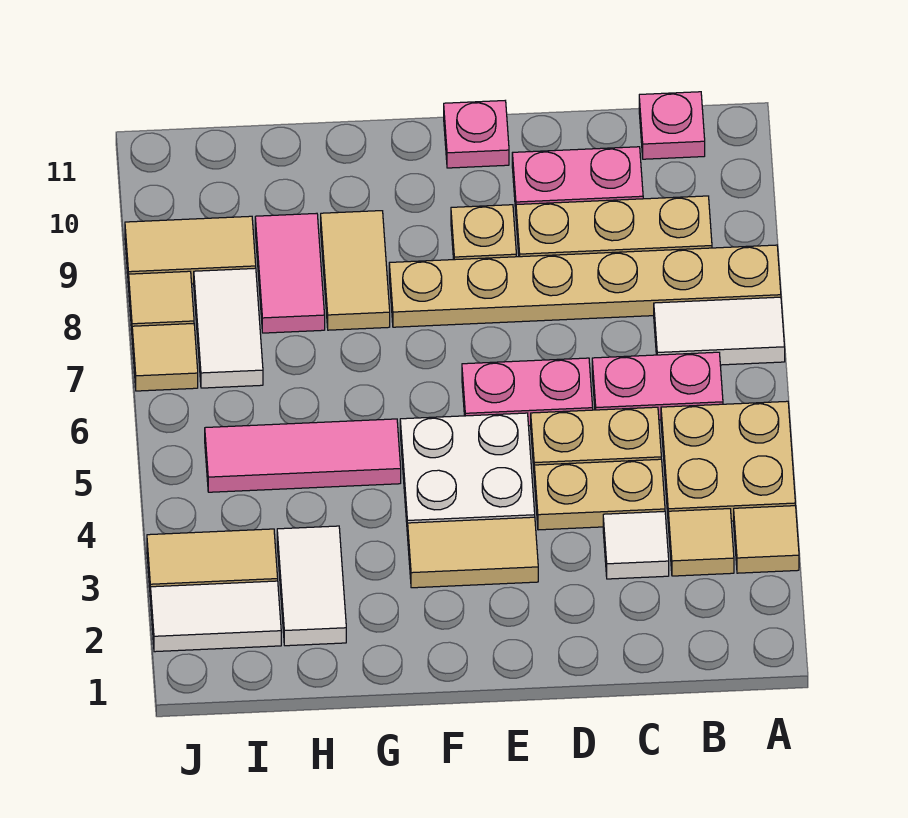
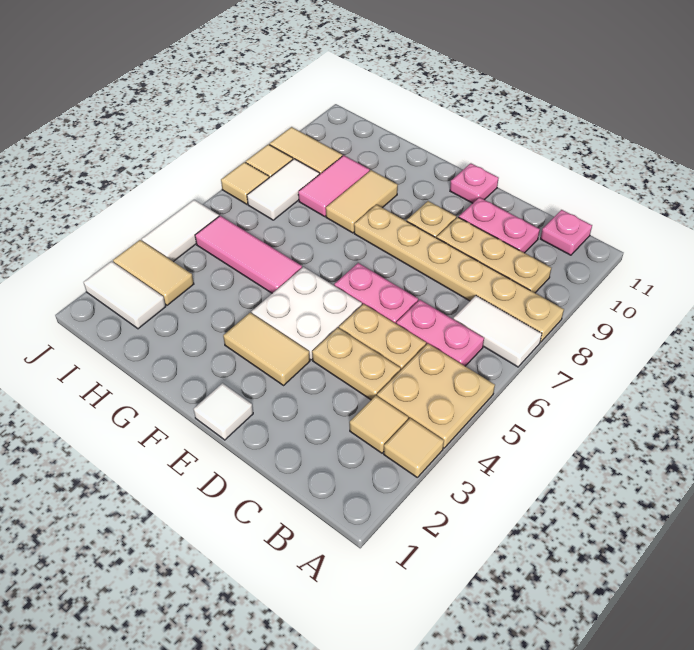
white 1x1 tile [603,511,669,579] -> white 1x1 tile moved to [194,383,253,440]
white 1x2 tile [277,526,346,646] -> white 1x2 tile moved to [142,200,219,262]

